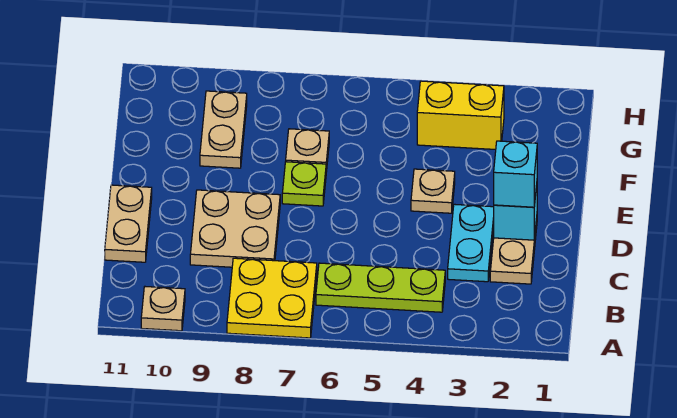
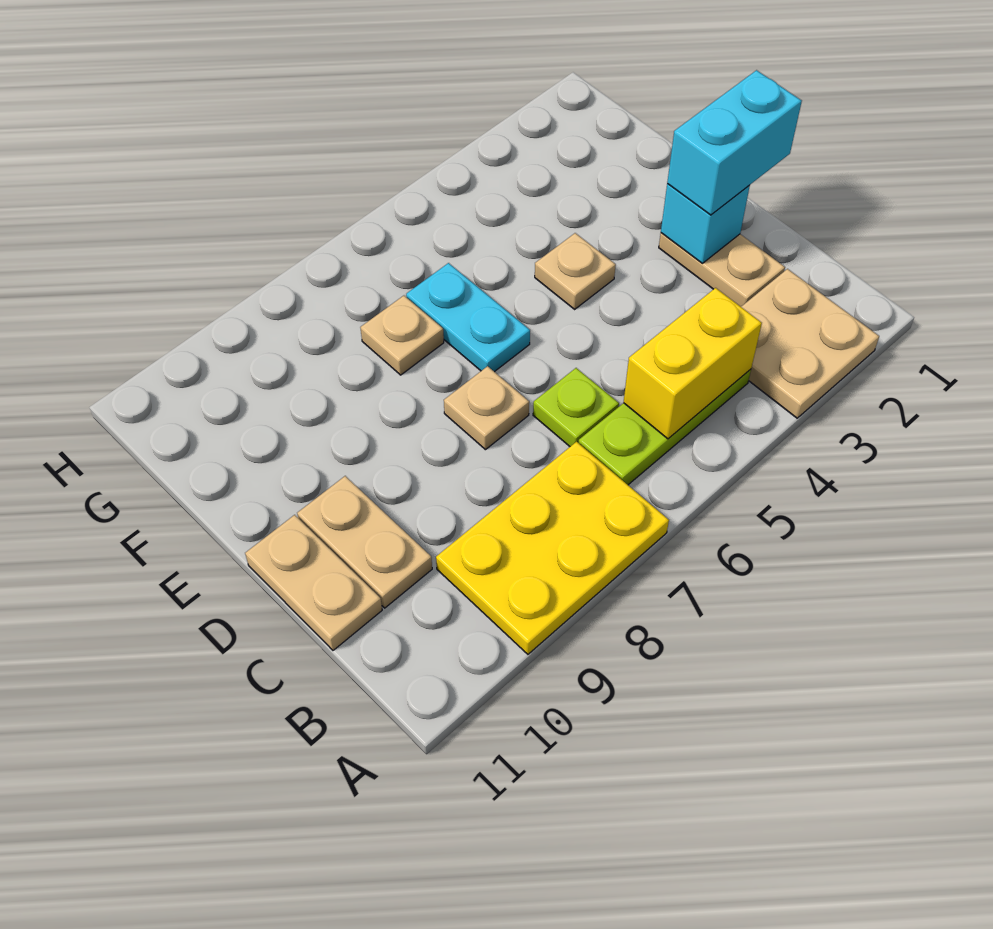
yellow 2x2 plate [227,258,317,338] -> yellow 2x3 plate [436,442,669,654]
tan 1x1 plate [141,287,185,331] -> tan 1x1 plate moved to [444,366,529,450]
cyan 1x2 plate [448,204,494,282] -> cyan 1x2 plate moved to [406,263,530,372]
tan 2x2 plate [190,190,280,267] -> tan 2x2 plate moved to [741,269,879,418]
cyan 1x1 brick [494,141,537,207] -> cyan 1x2 brick [667,70,802,215]
lime 1x1 plate [282,162,326,206] -> lime 1x1 plate moved to [533,368,619,446]
tan 1x2 plate [200,91,247,168] -> tan 1x2 plate moved to [297,476,432,608]
yellow 1x2 brick [417,81,504,150] -> yellow 1x2 brick moved to [624,288,762,439]

